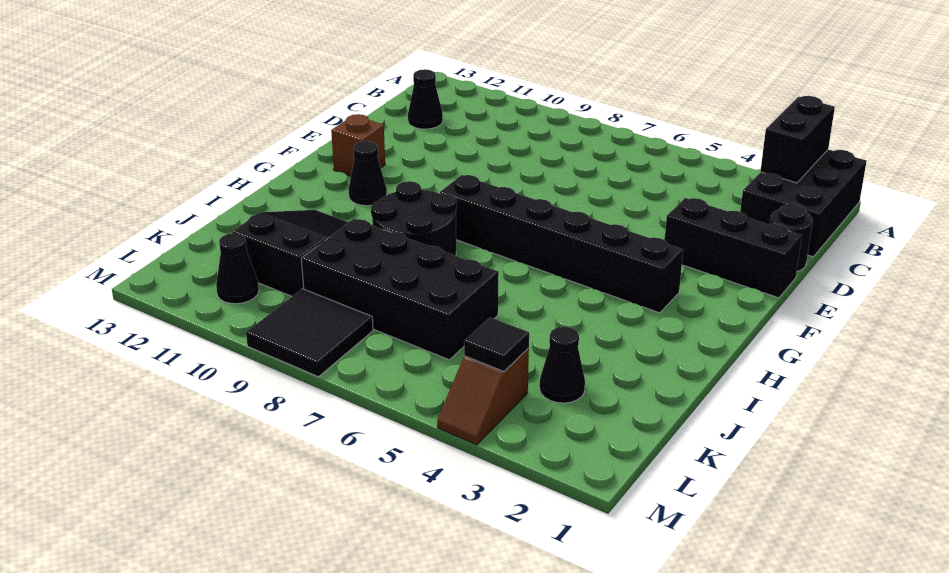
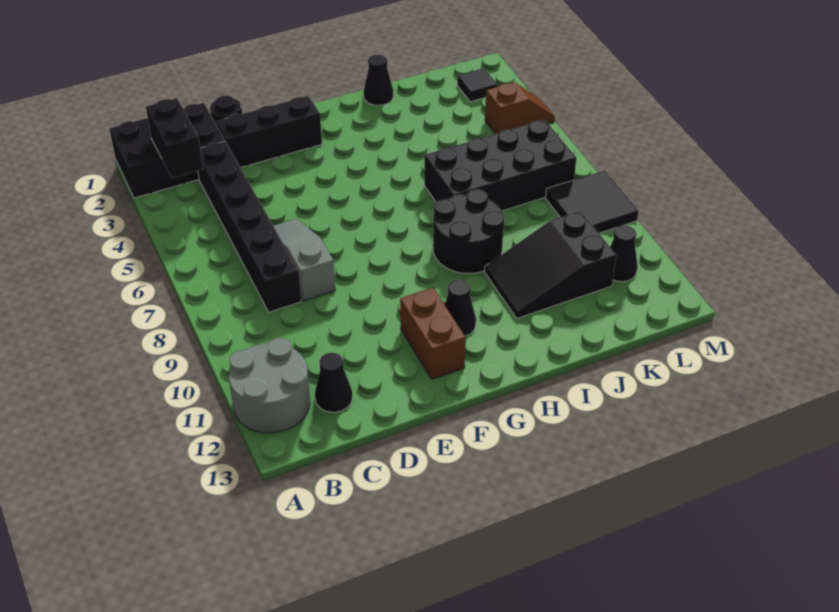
black 1x2 brick [760,96,835,183] -> black 1x2 brick turned to [146,98,203,178]
none -> grey 2x2 round brick [229,338,310,433]
none -> grey 1x3 slope [274,219,335,301]
black 1x3 brick [665,198,802,298] -> black 1x3 brick turned to [216,96,322,167]
brown 1x1 brick [331,114,385,176] -> brown 1x2 brick [400,288,466,379]
black 1x6 brick [440,175,683,313] -> black 1x6 brick moved to [198,141,301,312]
black 2x4 brick [301,219,499,360] -> black 2x4 brick turned to [424,119,576,211]
black 1x1 cone [539,327,585,403] -> black 1x1 cone moved to [364,54,393,105]
black 1x1 tile [464,317,529,371] -> black 1x1 tile moved to [457,68,497,102]

